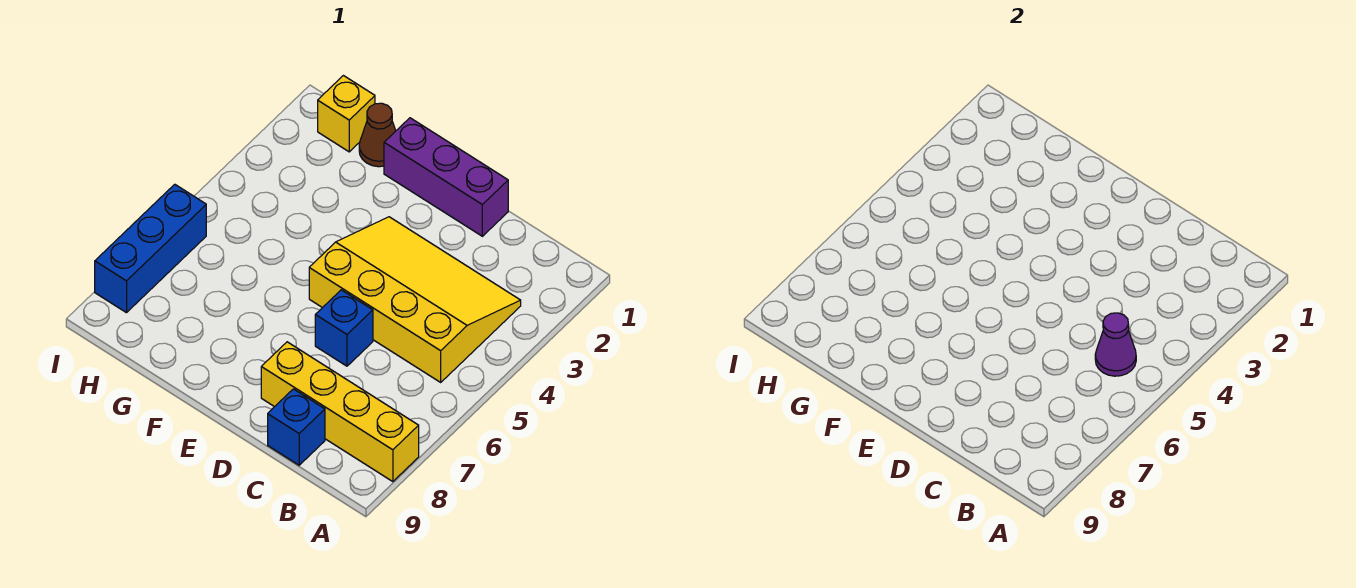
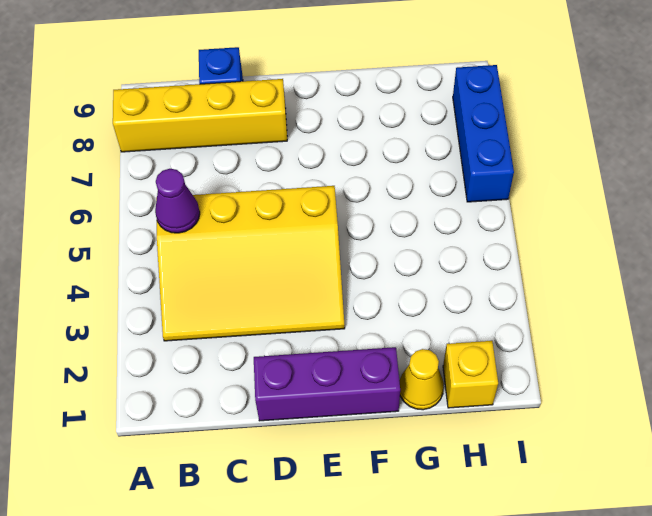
blue 1x1 brick [315,290,373,366] -> none
brown 1x1 cone [359,103,396,167] -> yellow 1x1 cone [399,349,444,410]

